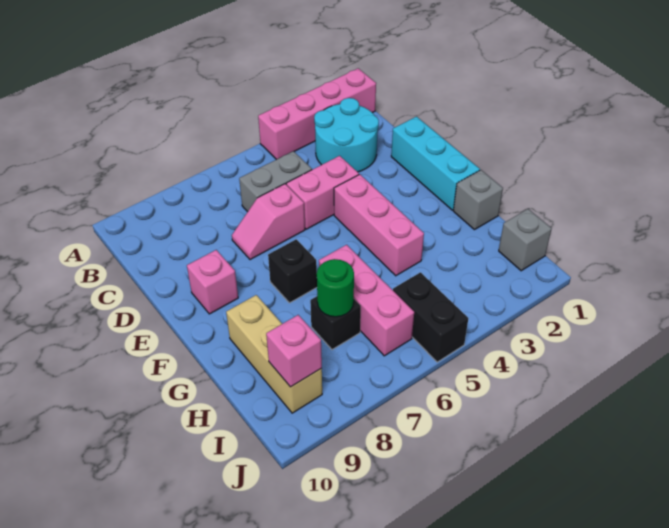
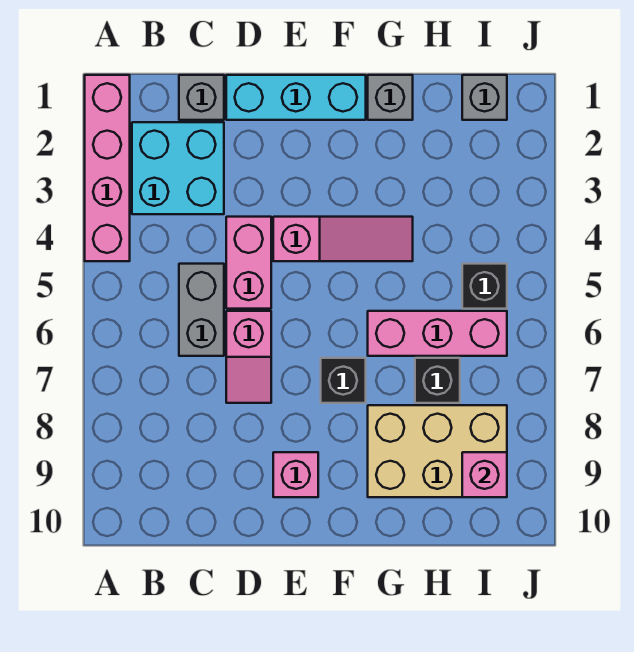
cyan 2x2 round brick [314,98,379,172] -> cyan 2x2 brick [132,122,224,214]
none -> grey 1x1 brick [179,75,224,120]
pink 1x3 brick [334,174,424,276] -> pink 1x3 slope [273,217,413,261]
tan 1x3 brick [226,295,322,413] -> tan 2x3 brick [368,405,507,497]
green 1x1 round brick [317,259,354,317] -> none
black 1x2 brick [393,272,468,362] -> black 1x1 brick [462,264,507,309]

